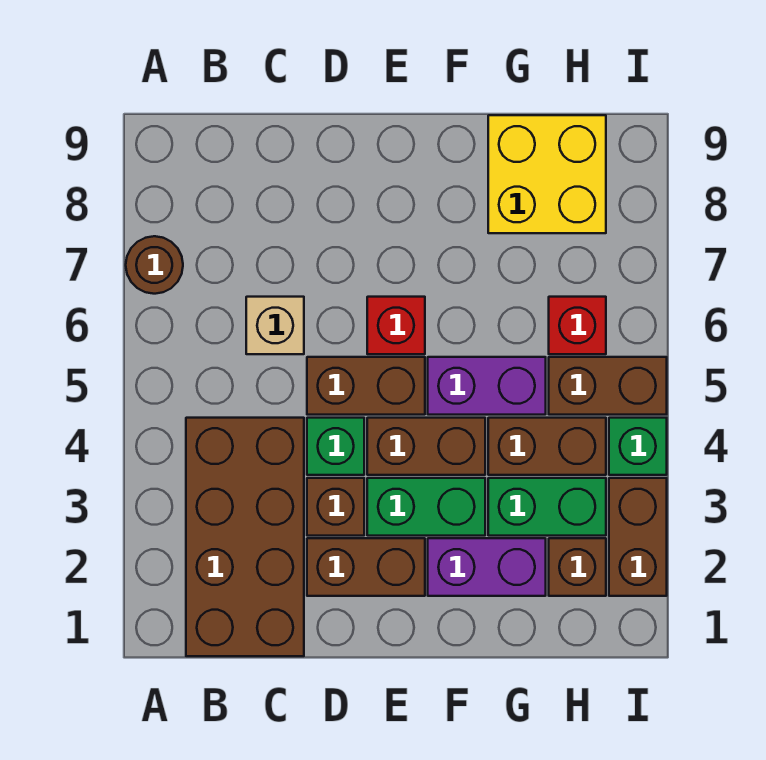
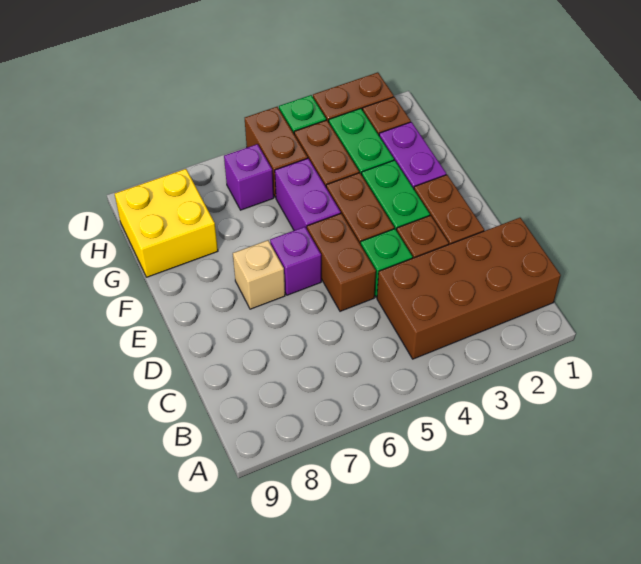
brown 1x1 round brick [126,236,183,294] -> none
tan 1x1 brick [246,297,304,354] -> tan 1x1 brick moved to [233,240,285,309]
red 1x1 brick [367,297,425,354] -> purple 1x1 brick [270,227,321,295]
red 1x1 brick [549,297,606,354] -> purple 1x1 brick [224,144,274,210]

